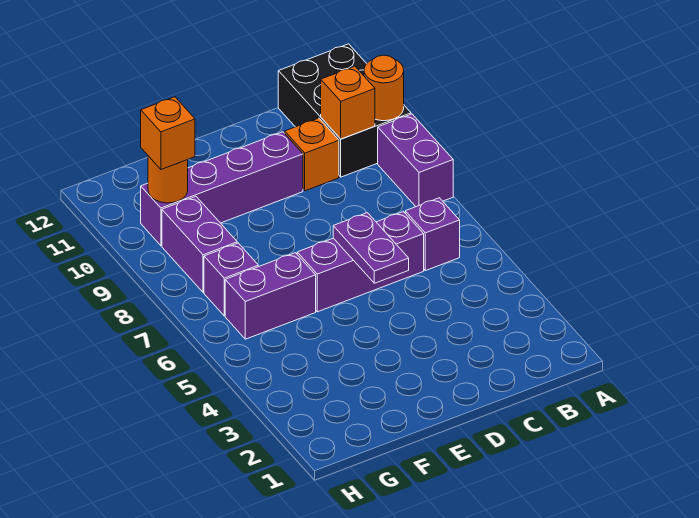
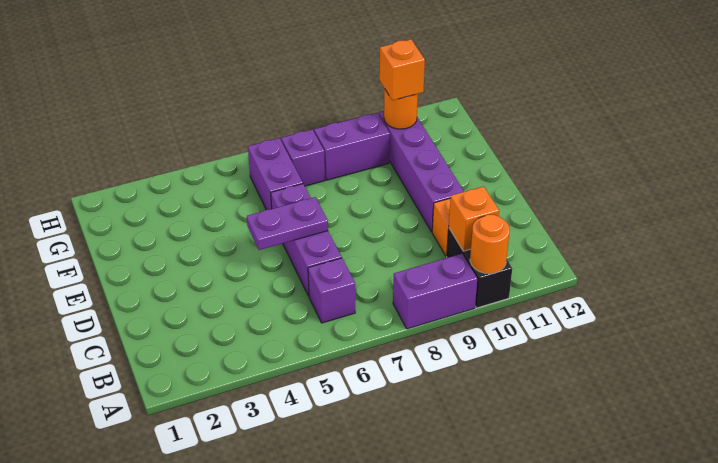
black 2x3 brick [278,44,411,177] -> black 1x2 brick [447,229,512,308]

